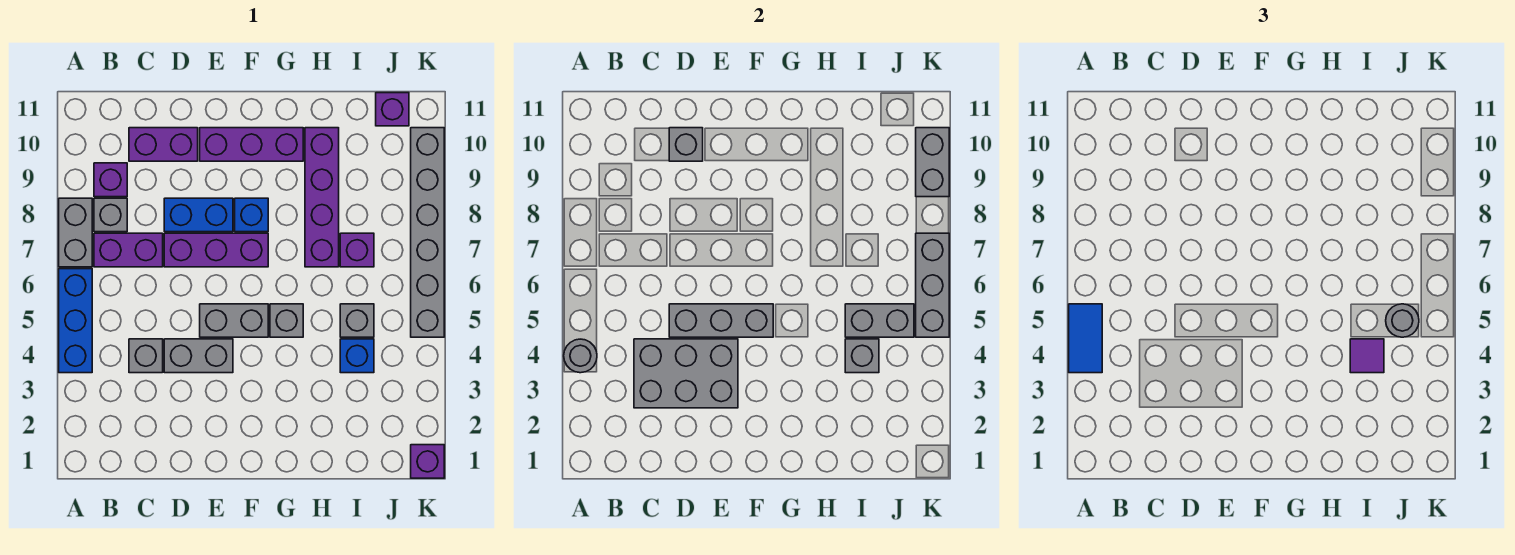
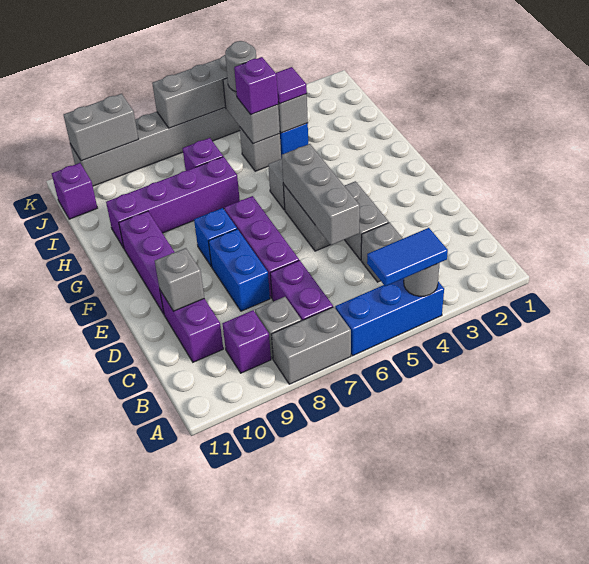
grey 2x3 brick [634,339,738,408] -> none
purple 1x1 brick [411,445,444,478] -> purple 1x1 brick moved to [234,57,278,115]

